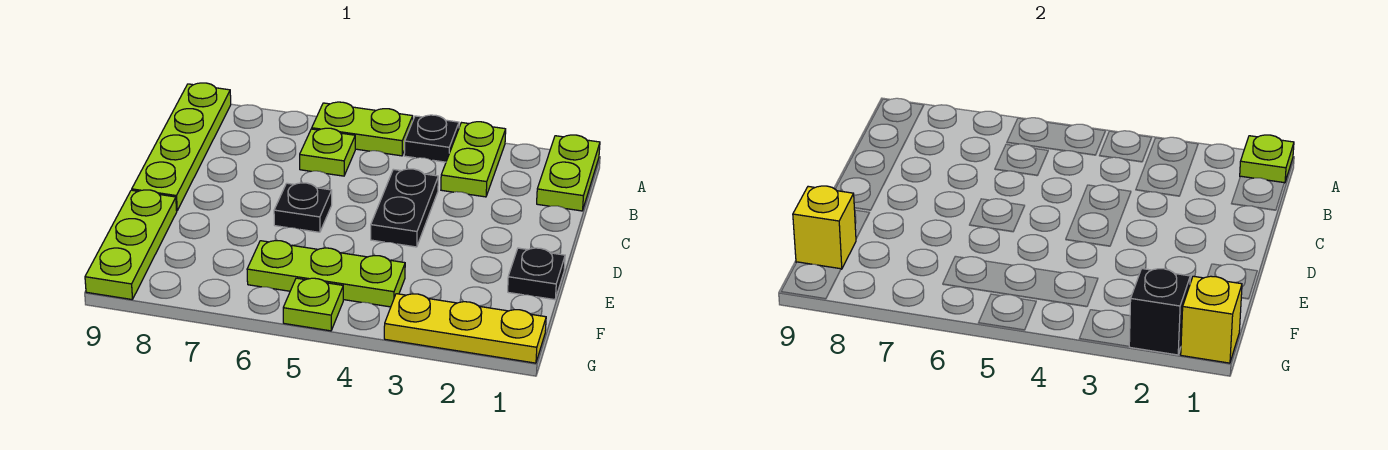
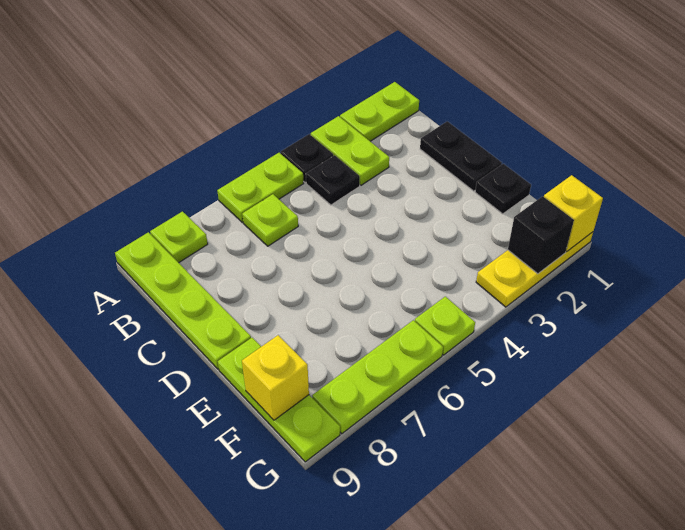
lime 1x2 plate [537,135,600,211] -> lime 1x2 plate turned to [340,82,419,141]
lime 1x1 plate [1240,135,1294,183] -> lime 1x1 plate moved to [150,212,208,263]
black 1x2 plate [371,169,438,247] -> black 1x2 plate moved to [420,121,502,191]
black 1x1 plate [274,183,332,232] -> black 1x1 plate moved to [306,155,360,205]
lime 1x3 plate [247,241,405,307] -> lime 1x3 plate moved to [312,320,443,434]

